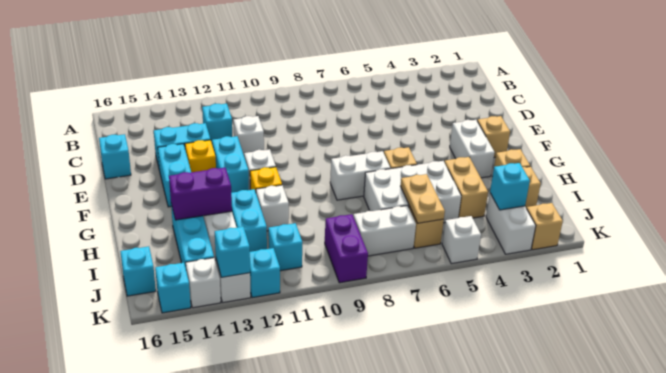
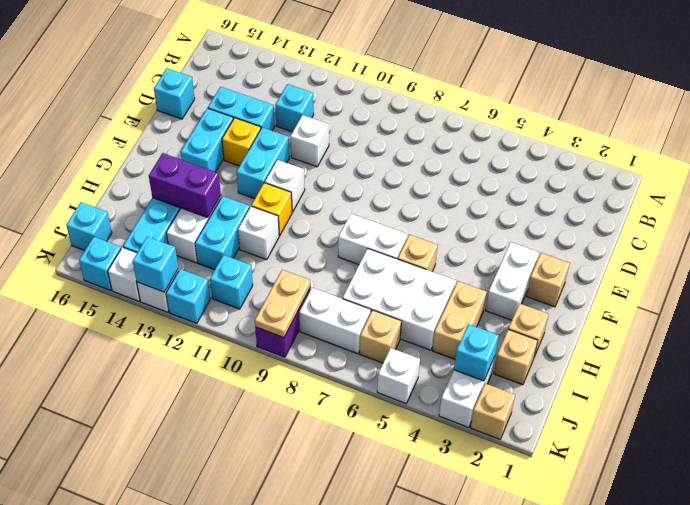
tan 1x2 plate [401,174,445,223] -> tan 1x2 plate moved to [255,270,311,338]

